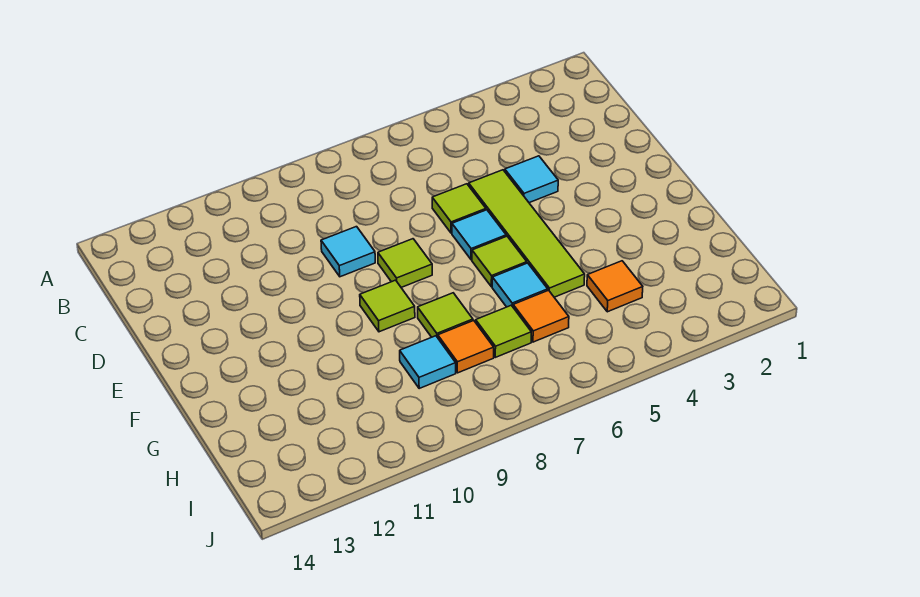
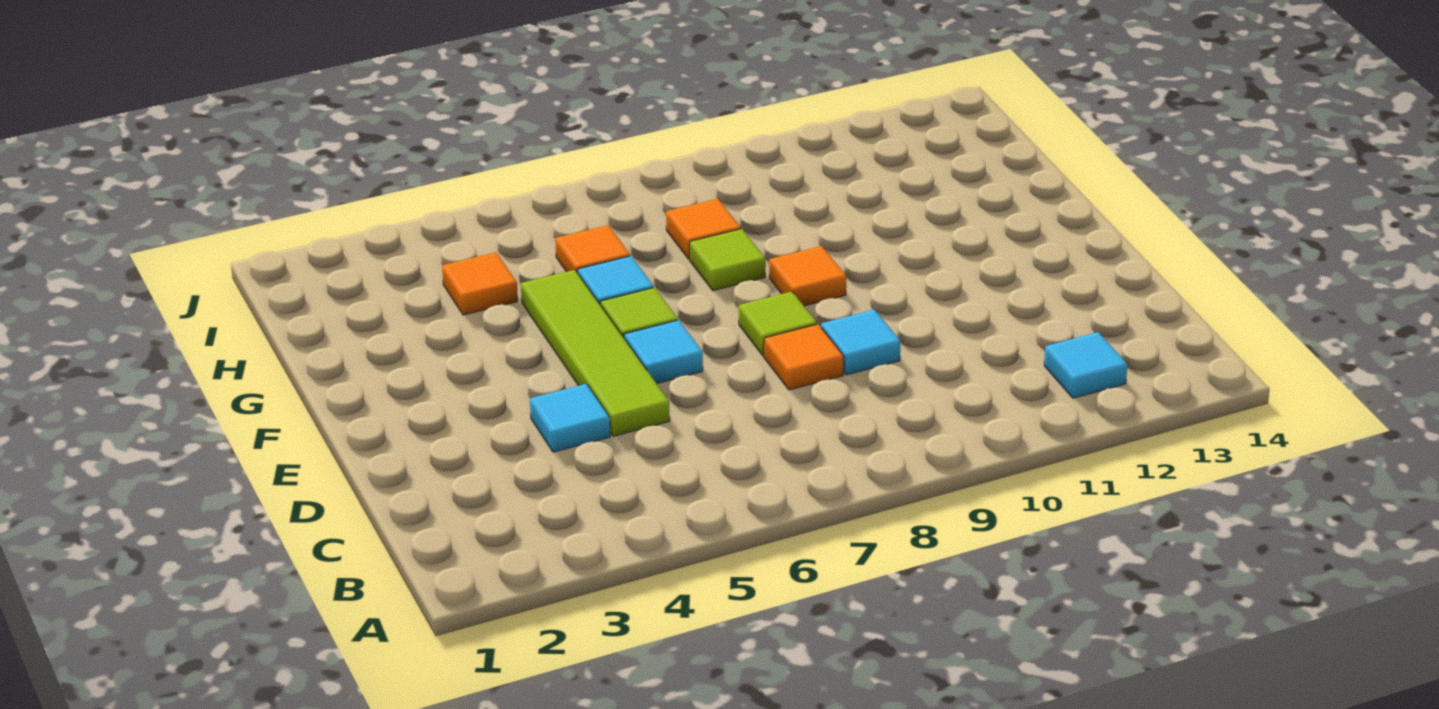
lime 1x1 tile [432,184,486,233] -> none
none -> orange 1x1 tile [764,324,844,390]
lime 1x1 tile [360,280,415,332] -> orange 1x1 tile [769,246,846,306]
lime 1x1 tile [476,305,531,357] -> none
cyan 1x1 tile [400,336,456,388] -> cyan 1x1 tile moved to [1044,332,1128,398]

